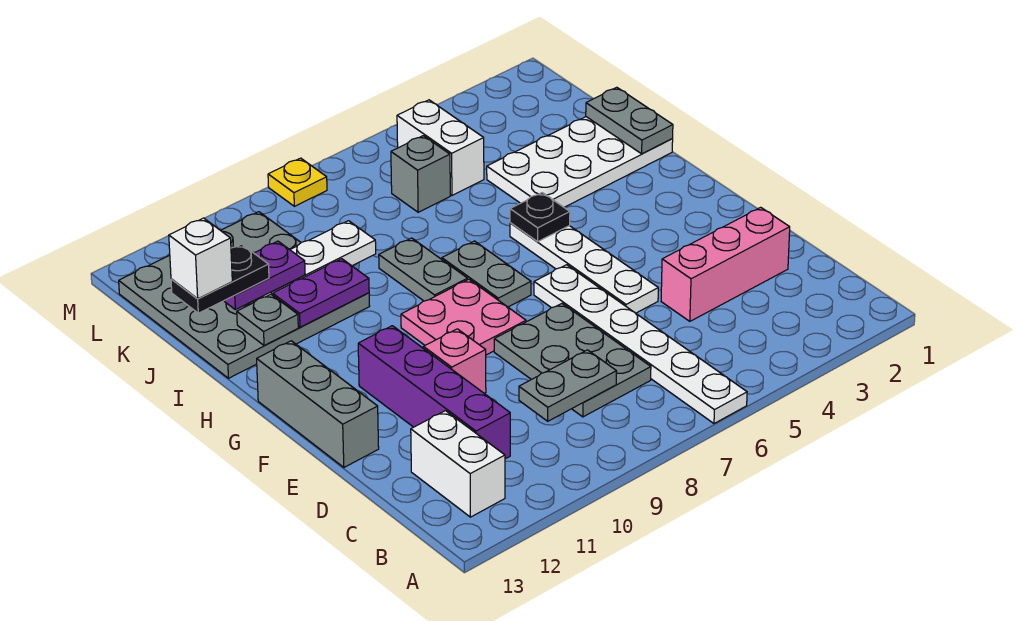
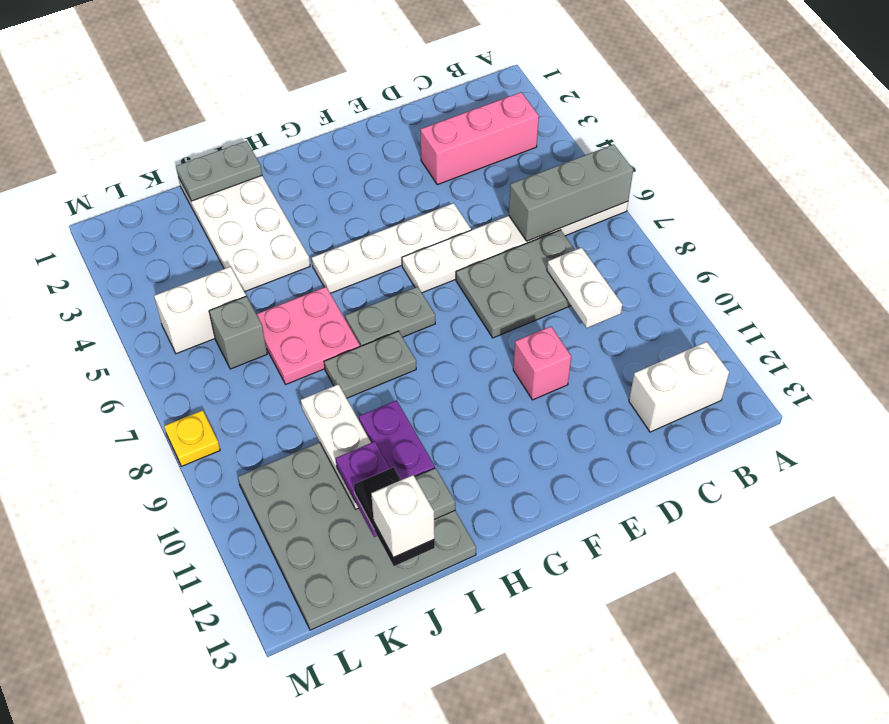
grey 1x2 plate [519,350,617,421] -> white 1x2 plate [547,248,622,328]
purple 1x4 brick [358,326,510,459] -> none
pink 1x3 brick [661,207,790,321] -> pink 1x3 brick turned to [420,92,539,185]
grey 1x3 brick [257,341,379,467] -> grey 1x3 brick moved to [509,144,633,241]
pink 2x2 plate [401,279,526,355] -> pink 2x2 plate moved to [256,287,360,384]
black 1x1 plate [510,193,570,242] -> none

